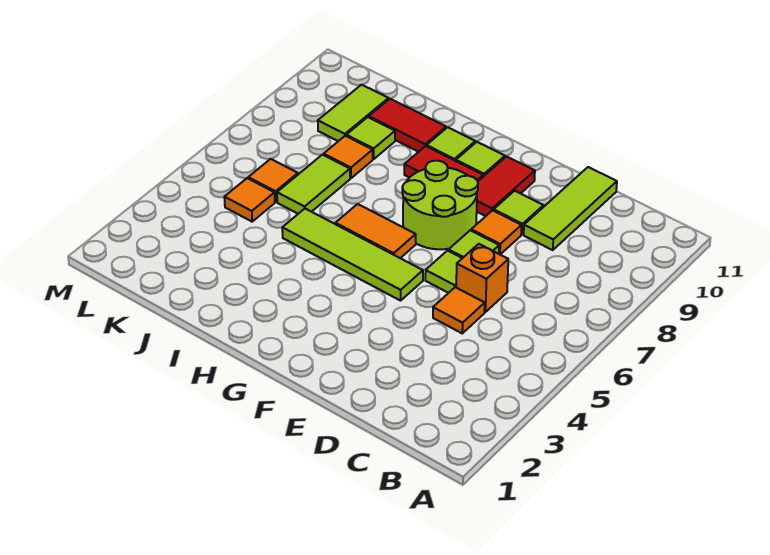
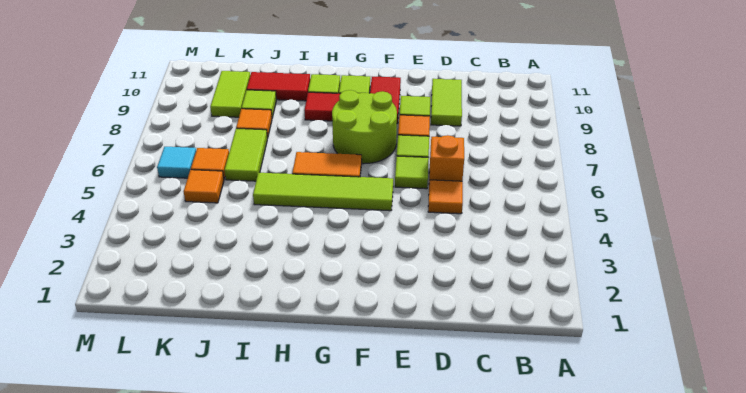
lime 1x3 tile [524,167,617,250] -> lime 1x2 tile [431,79,462,126]
none -> cyan 1x1 tile [157,147,196,178]

